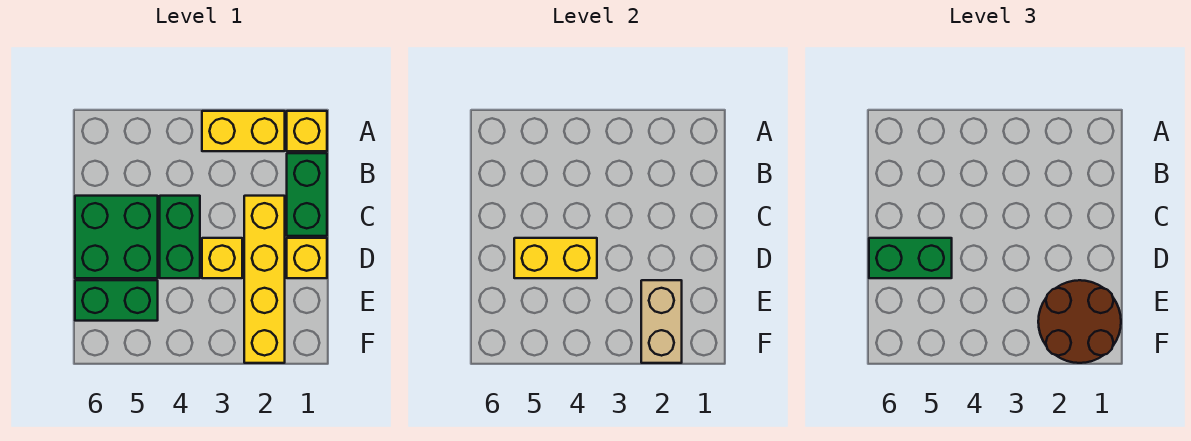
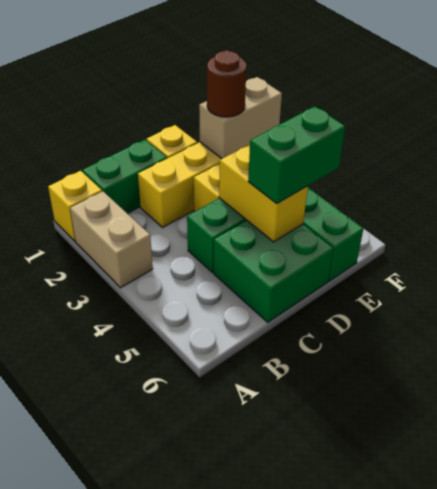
yellow 1x2 brick [202,111,285,151] -> tan 1x2 brick [70,191,153,288]
green 1x2 brick [869,238,952,278] -> green 1x2 brick turned to [248,106,345,204]
brown 2x2 round brick [1038,280,1121,363] -> brown 1x1 round brick [207,51,247,117]

